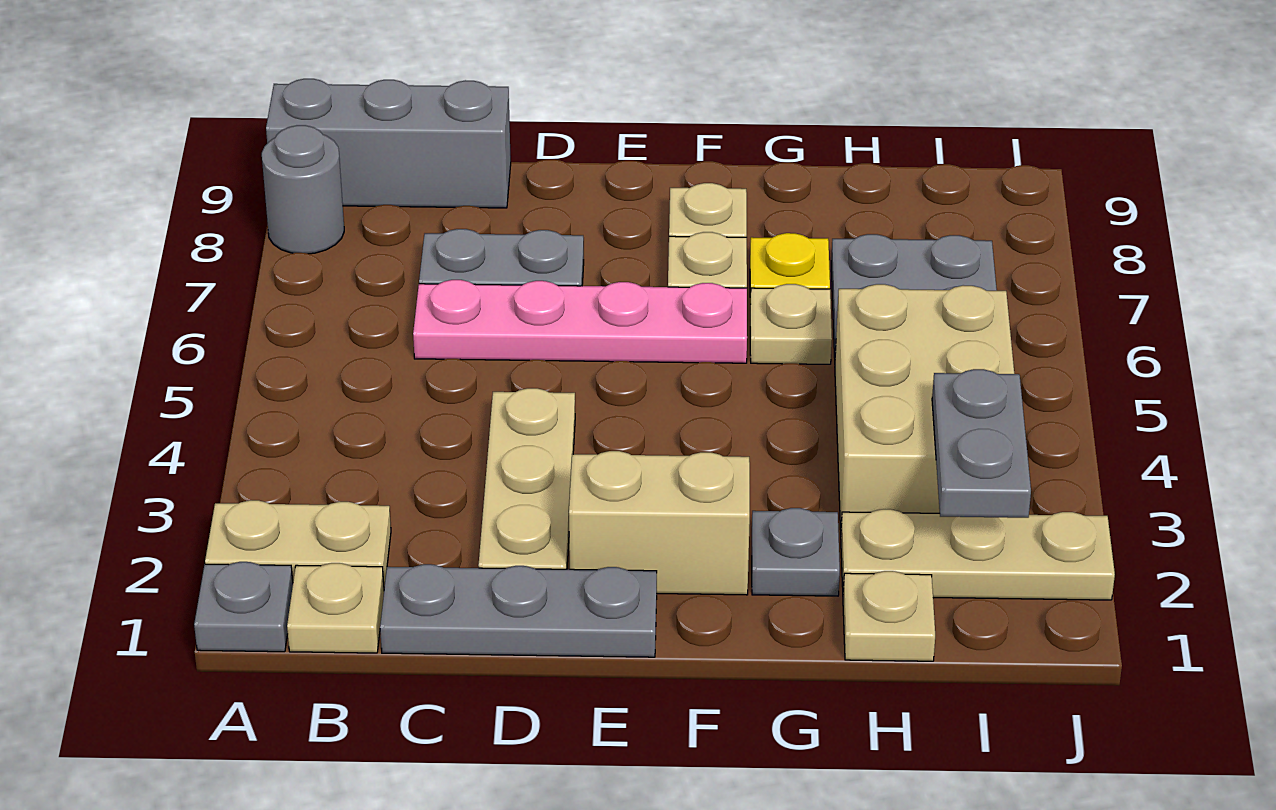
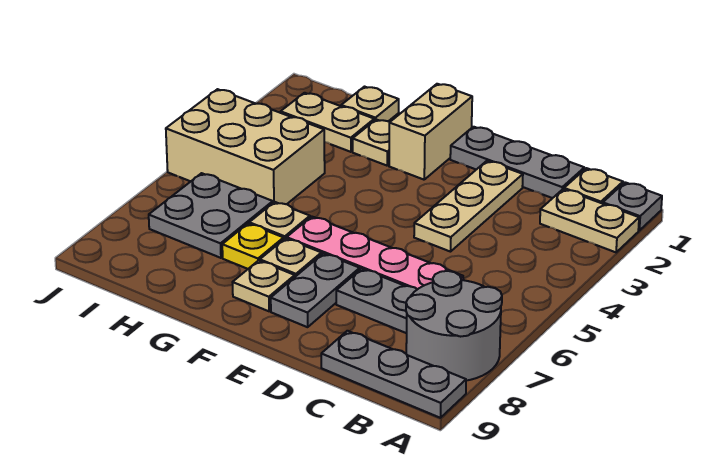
grey 1x1 round brick [262,125,344,254] -> grey 2x2 round brick [406,271,502,381]
grey 1x3 brick [266,79,511,208] -> grey 1x3 plate [321,331,466,418]
tan 1x2 brick [569,451,750,595] -> tan 1x2 brick turned to [389,84,472,180]
grey 1x1 plate [752,508,840,596] -> tan 1x1 plate [353,120,390,166]
tan 1x3 plate [841,509,1115,600] -> tan 1x2 plate [281,93,374,152]
tan 2x3 brick [835,284,1014,530] -> tan 2x3 brick turned to [166,89,325,204]
grey 1x2 plate [932,369,1031,518] -> grey 1x2 plate moved to [271,253,360,327]

